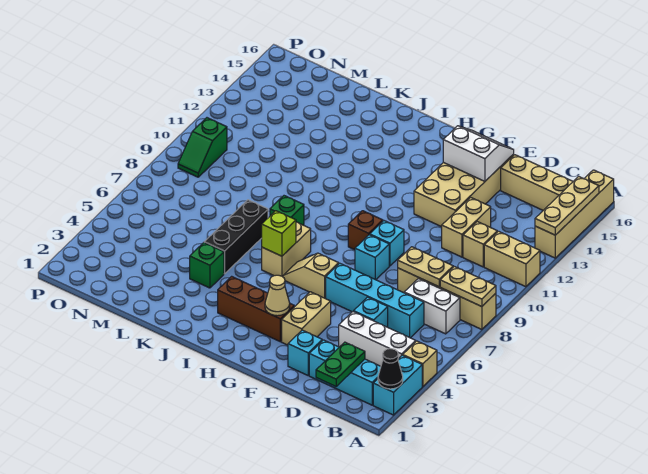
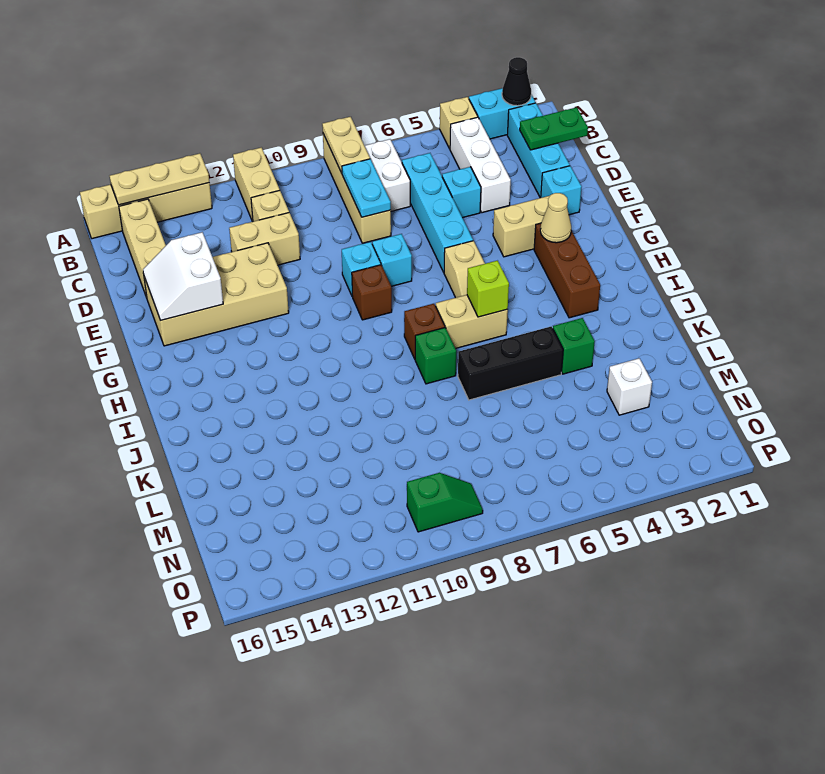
tan 1x2 plate [398,247,453,287] -> cyan 1x2 plate [342,159,391,217]
none -> brown 1x1 brick [404,304,445,359]
none -> white 1x1 brick [607,358,652,415]

